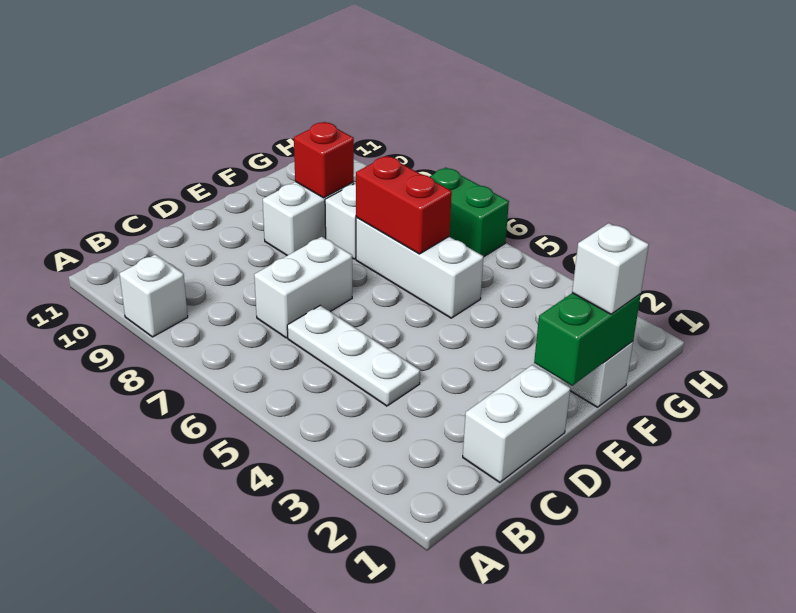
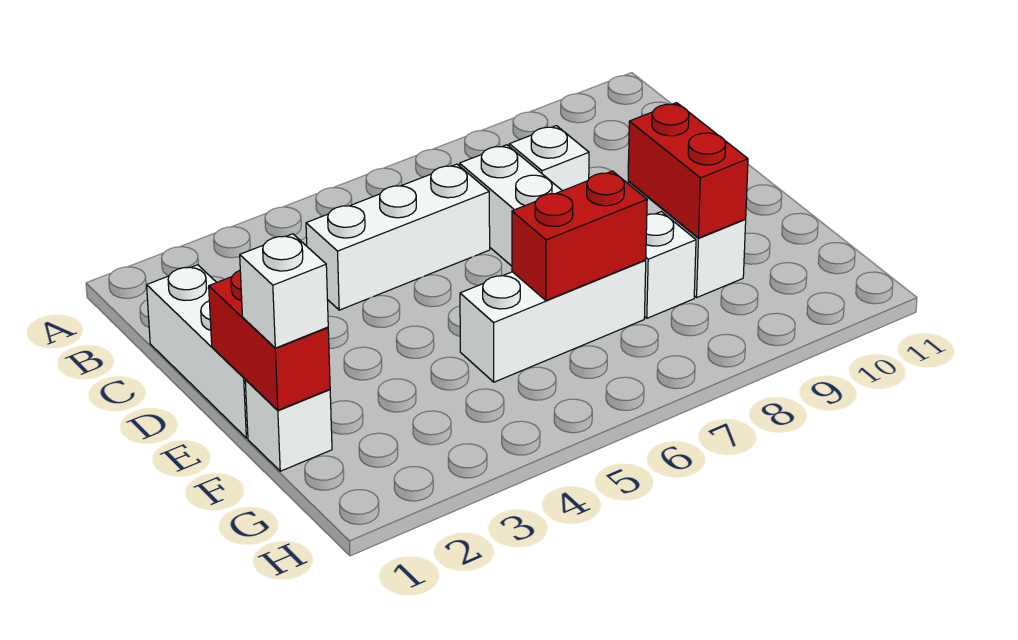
white 1x1 brick [119,254,188,337] -> white 1x1 brick moved to [509,126,589,191]
white 1x2 brick [463,365,570,483] -> white 1x3 brick [147,265,248,438]
white 1x3 plate [287,305,420,406] -> white 1x3 brick [306,164,490,310]
green 1x2 brick [534,293,641,386] -> red 1x2 brick [209,270,330,410]
red 1x1 brick [294,122,354,198] -> red 1x2 brick [628,103,748,238]
green 1x2 brick [430,168,509,256] -> none

